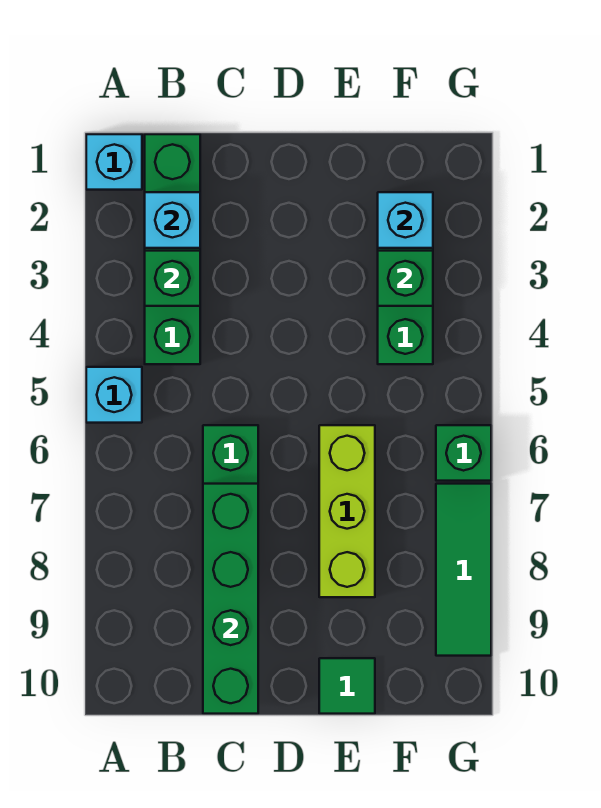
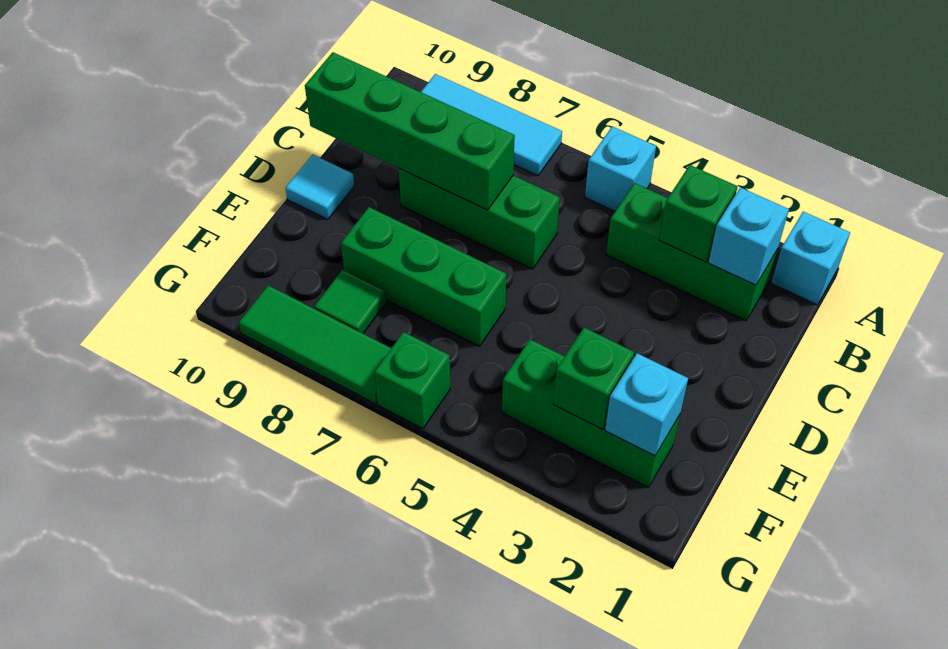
none -> cyan 1x3 tile [421,74,562,176]
green 1x4 brick [145,134,200,364] -> green 1x3 brick [606,183,778,321]
none -> cyan 1x1 tile [285,154,355,219]
lime 1x3 brick [319,425,375,597] -> green 1x3 brick [341,207,506,346]
green 1x1 tile [319,658,375,714] -> green 1x1 tile moved to [314,270,386,333]

